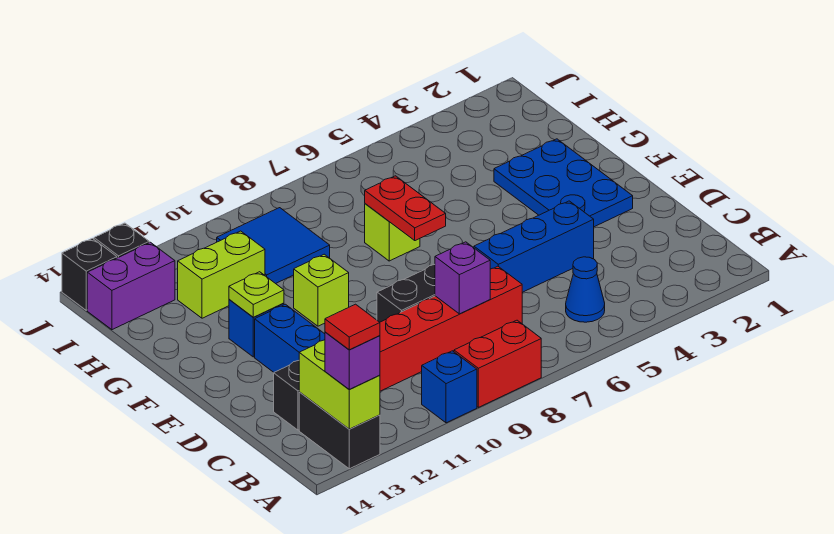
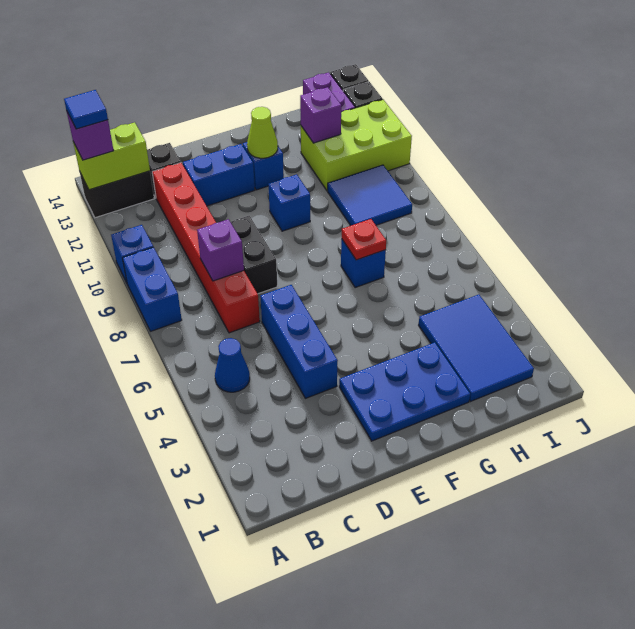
red 1x2 brick [454,320,541,407] -> blue 1x2 brick [123,247,182,331]
red 1x1 tile [325,304,380,350] -> blue 1x1 tile [64,90,108,129]
red 1x2 plate [365,176,446,241] -> red 1x1 plate [342,219,386,260]
lime 1x1 brick [294,254,349,326] -> blue 1x1 brick [268,174,310,231]
lime 1x1 plate [229,272,284,317] -> lime 1x1 cone [247,107,278,158]
lime 1x1 brick [365,204,420,261] -> blue 1x1 brick [341,239,386,288]
none -> blue 2x3 tile [419,295,534,401]
lime 1x2 brick [178,231,265,318] -> lime 2x3 brick [301,100,412,191]
none -> purple 1x1 brick [300,87,341,143]

